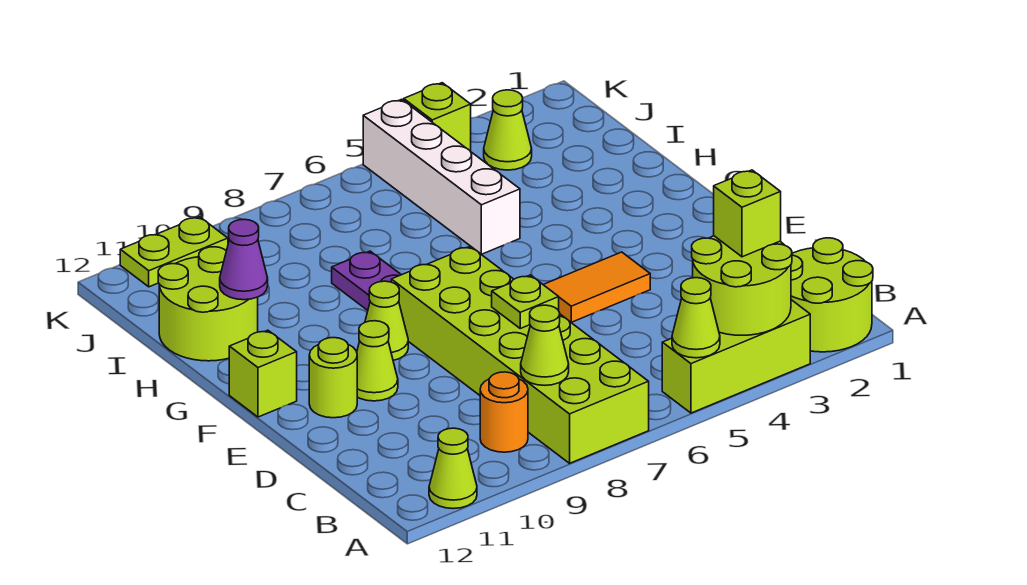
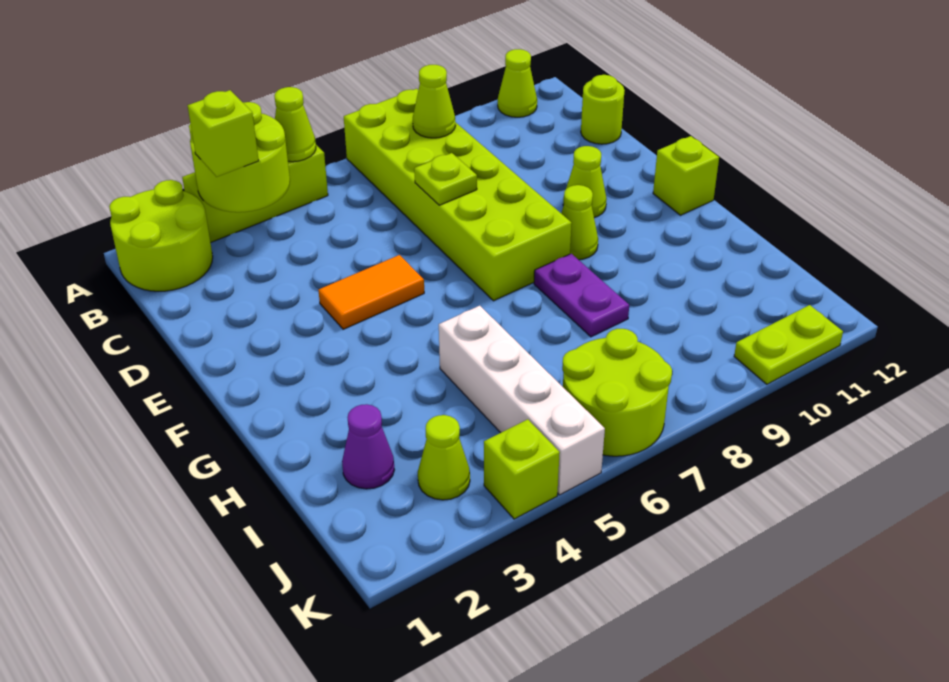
orange 1x1 round brick [480,372,528,452] -> none
lime 1x1 round brick [309,338,357,418] -> lime 1x1 round brick moved to [581,75,625,144]
lime 2x2 round brick [158,247,258,361] -> lime 2x2 round brick moved to [562,329,672,456]
purple 1x1 cone [220,219,268,300] -> purple 1x1 cone moved to [342,404,394,489]

